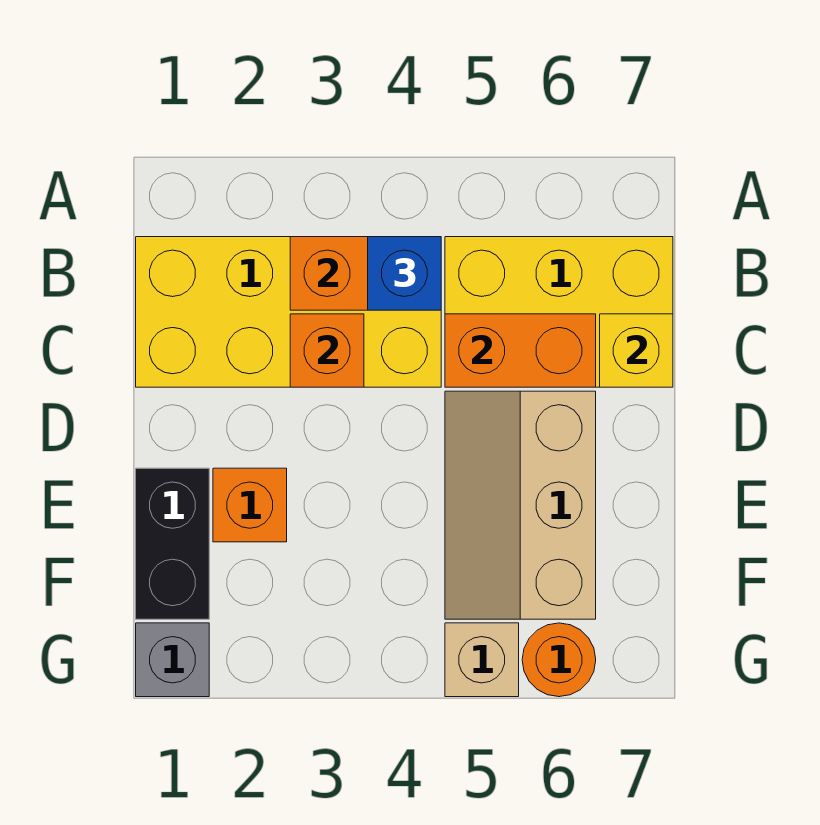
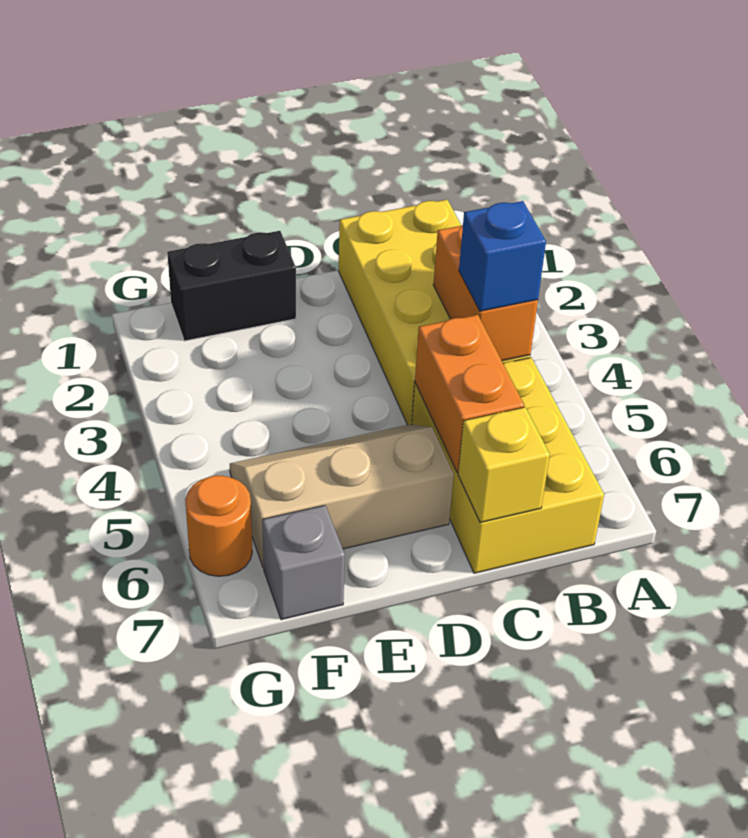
orange 1x1 brick [290,314,364,387] -> none
orange 1x1 brick [213,468,287,542] -> none
grey 1x1 brick [136,623,209,697] -> grey 1x1 brick moved to [262,505,345,620]
tan 1x1 brick [445,623,519,697] -> none

